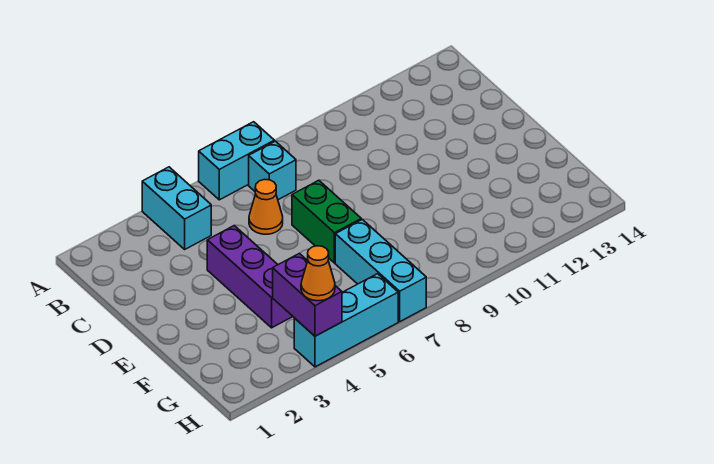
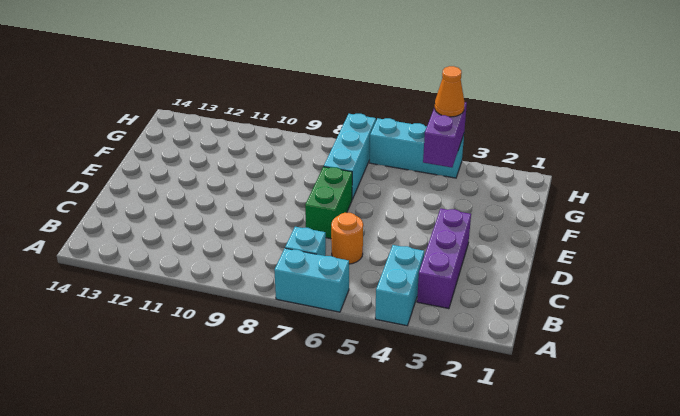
orange 1x1 cone [249,179,283,234] -> orange 1x1 round brick [331,213,363,264]
purple 1x3 brick [207,226,293,328] -> purple 1x3 brick moved to [417,209,471,309]

